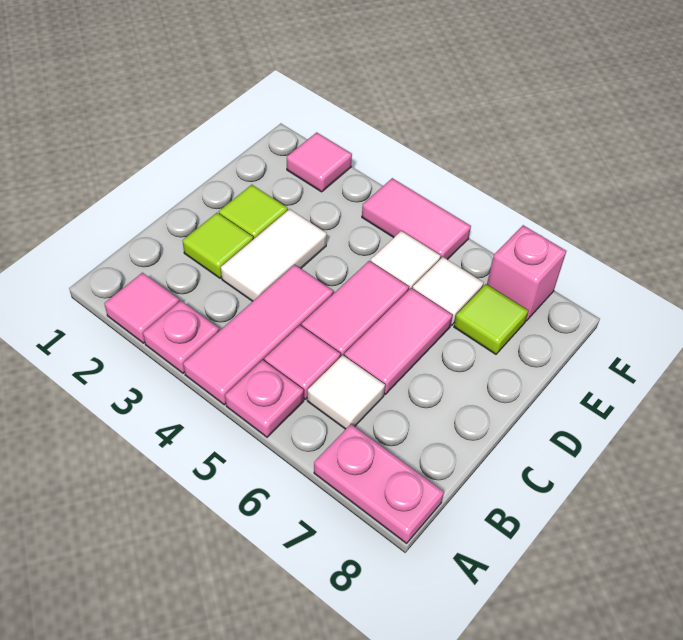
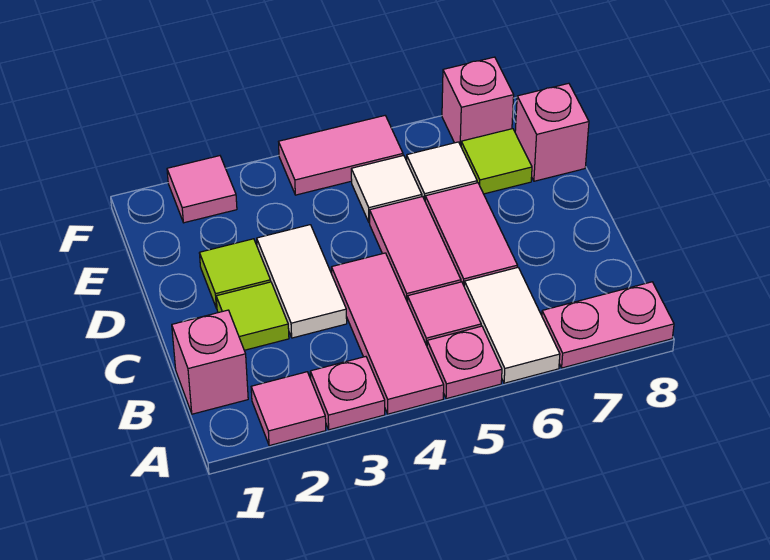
none -> pink 1x1 brick [172,310,248,414]
white 1x1 tile [307,355,385,429] -> white 1x2 tile [464,267,560,383]
none -> pink 1x1 brick [515,83,589,181]

